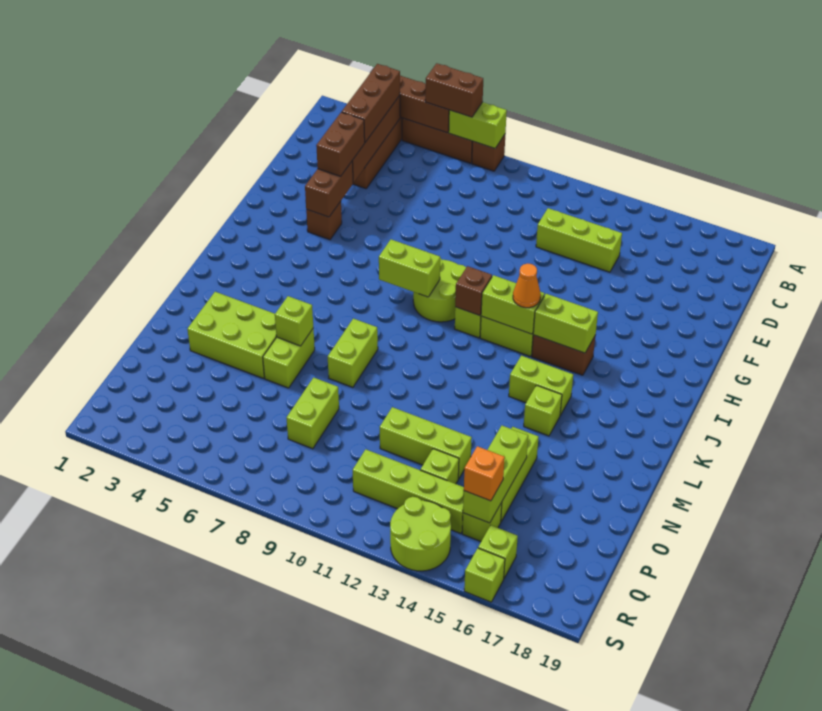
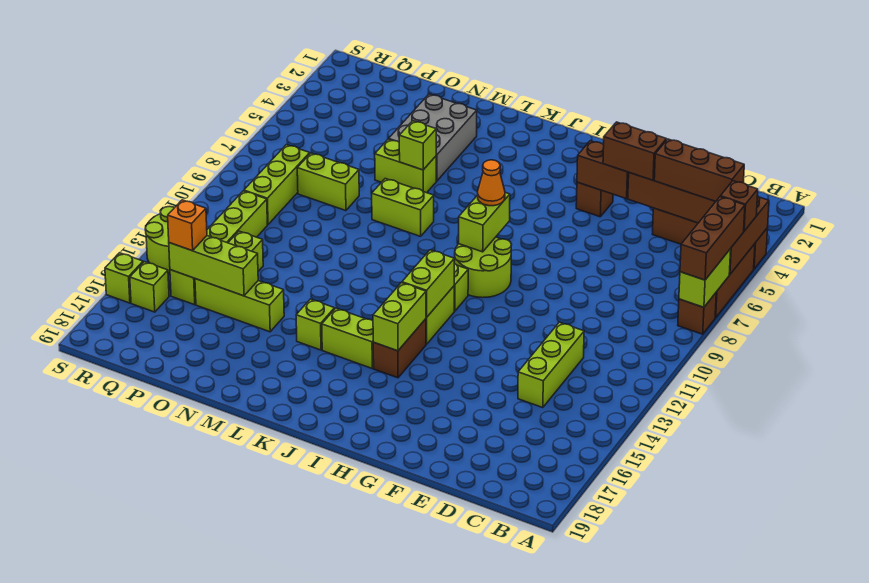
brown 1x2 brick [425,63,483,117] -> brown 1x3 brick [680,197,745,280]
brown 1x1 brick [455,266,492,316] -> brown 1x1 brick moved to [720,181,758,231]
orange 1x1 cone [513,263,541,308] -> orange 1x1 cone moved to [478,160,505,206]
lime 1x2 brick [509,356,573,415] -> lime 1x2 brick turned to [322,308,374,368]
lime 2x3 brick [187,292,276,378] -> grey 2x3 brick [389,94,477,181]
lime 1x3 brick [380,407,472,479] -> lime 1x3 brick moved to [244,145,310,225]

